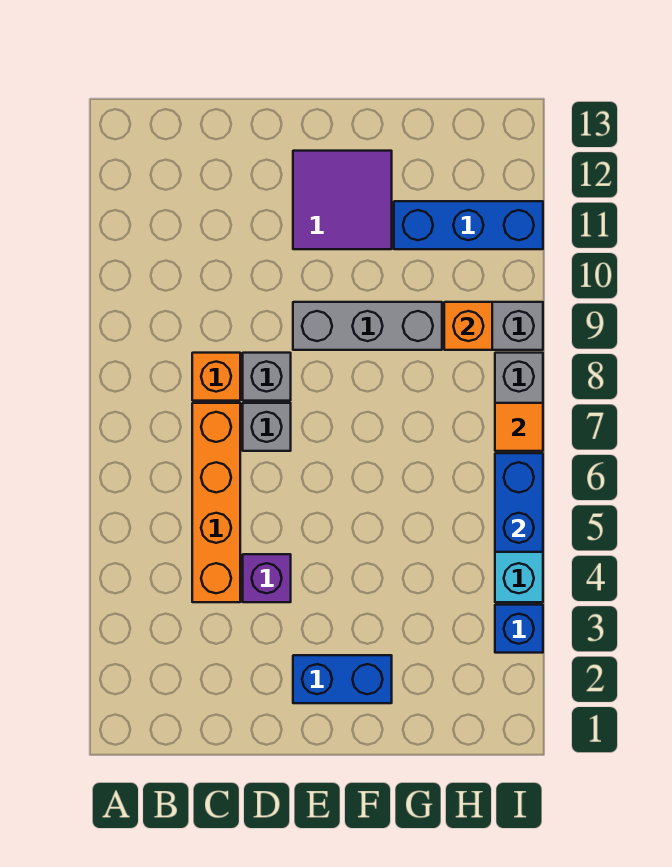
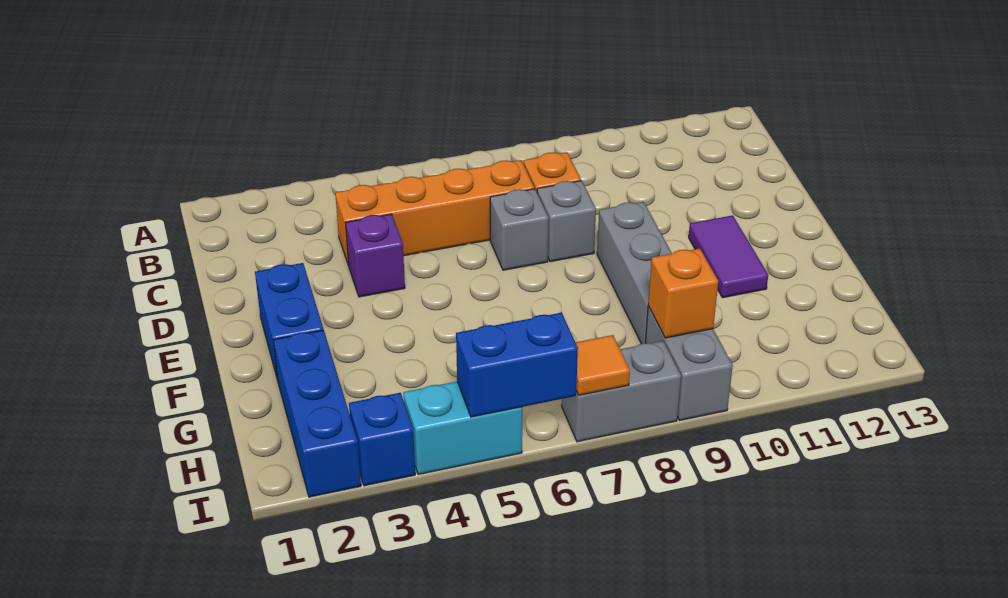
purple 2x2 tile [293,151,392,249] -> purple 1x2 tile [689,215,768,298]
blue 1x3 brick [394,201,543,249] -> blue 1x3 brick moved to [273,330,361,497]

